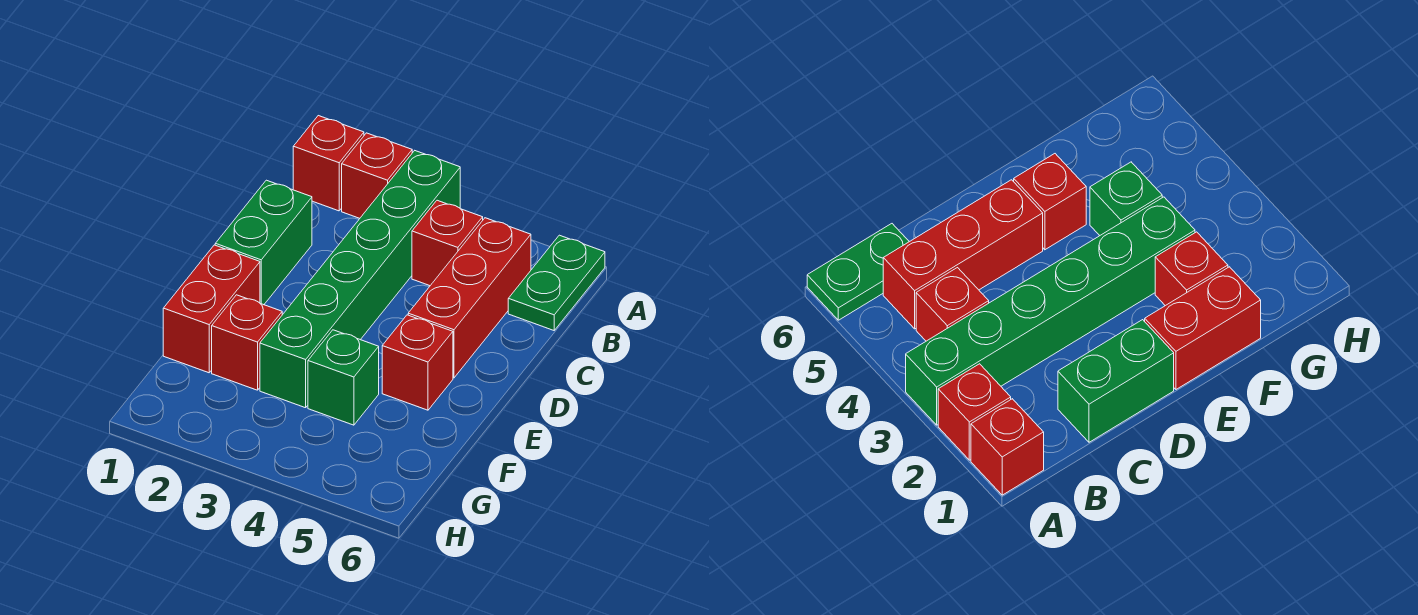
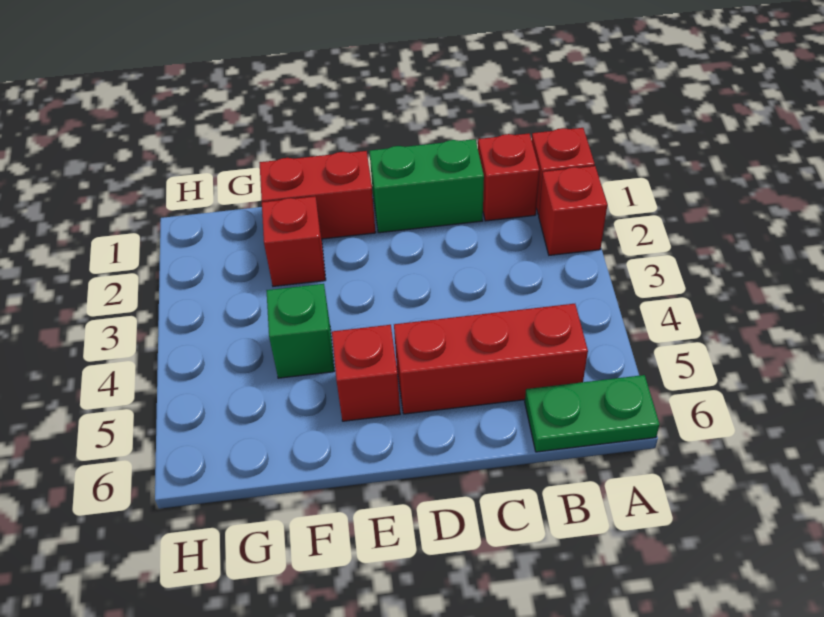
green 1x6 brick [260,151,460,408] -> none
red 1x1 brick [412,200,483,286] -> red 1x1 brick moved to [478,133,539,221]

